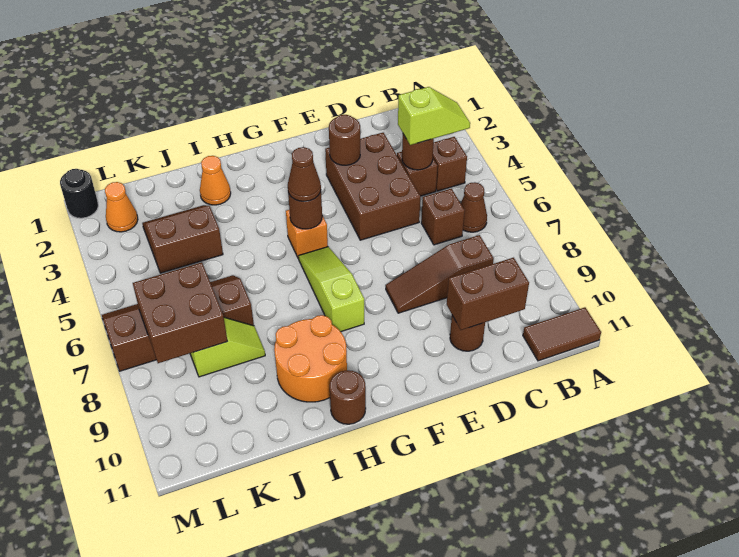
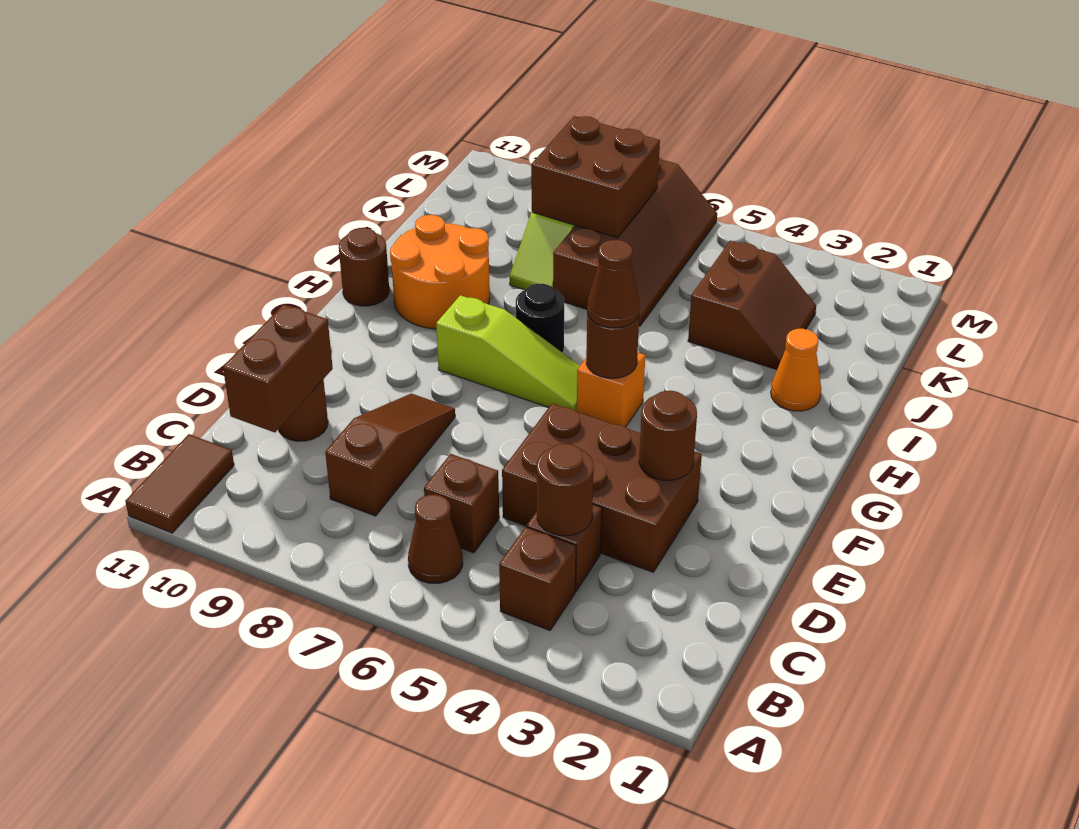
lime 1x2 slope [398,87,470,145] -> none
orange 1x1 cone [105,182,138,232] -> none
black 1x1 round brick [60,169,98,218] -> black 1x1 round brick moved to [516,284,564,353]

